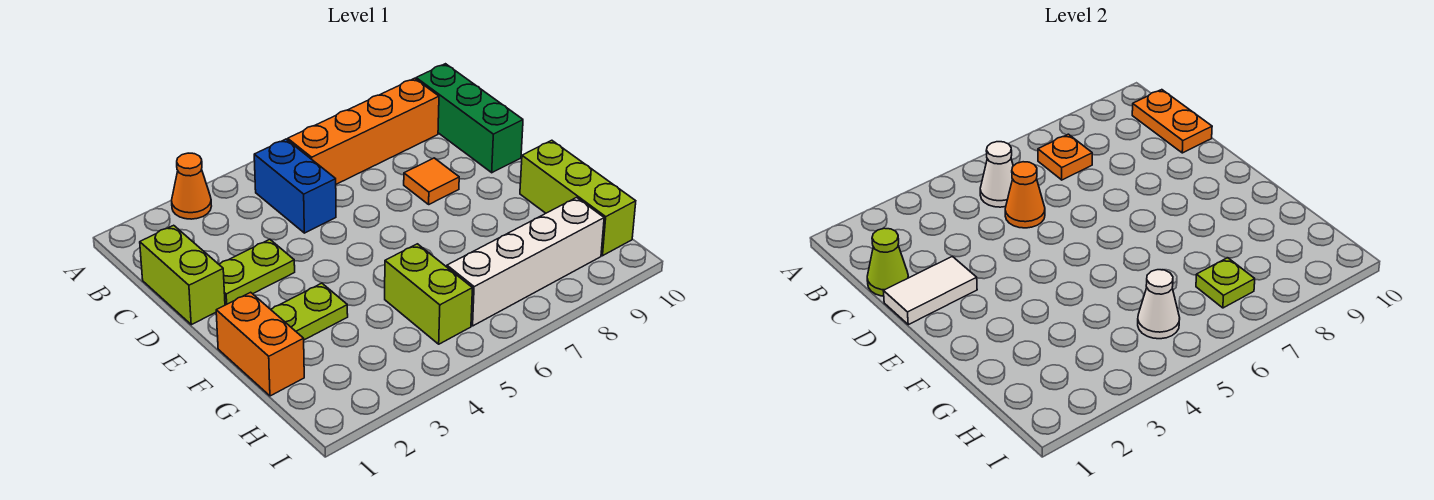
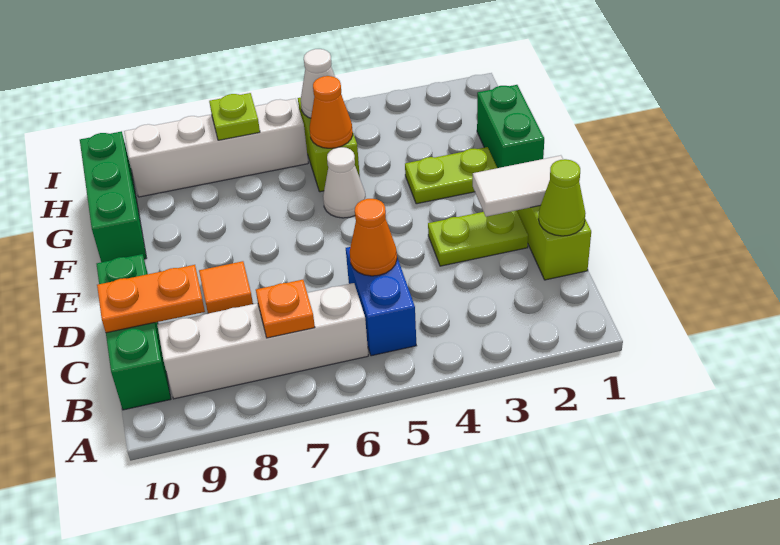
orange 1x1 cone [172,153,211,219] -> orange 1x1 cone moved to [310,76,353,148]
white 1x1 cone [980,142,1013,207] -> white 1x1 cone moved to [323,147,366,218]
orange 1x4 brick [288,78,439,184] -> white 1x4 brick [157,283,368,399]
orange 1x2 plate [1132,90,1212,153] -> orange 1x2 plate turned to [97,265,205,333]
orange 1x2 brick [216,292,304,396] -> green 1x2 brick [477,85,544,168]
lime 1x3 brick [520,140,636,256] -> green 1x3 brick [80,131,146,262]

